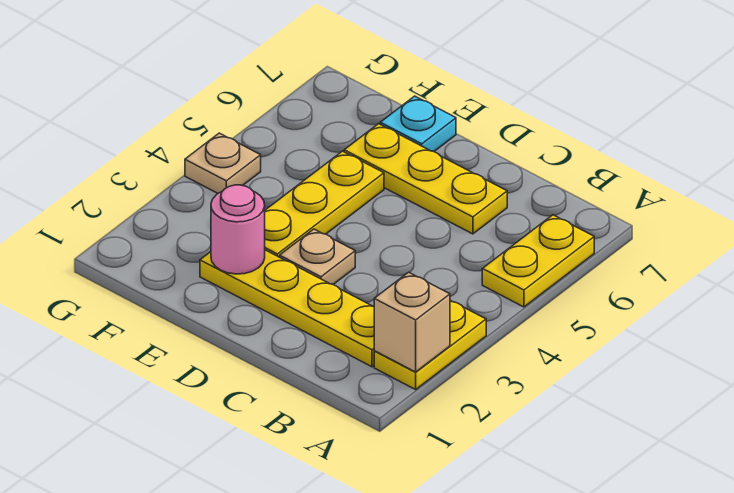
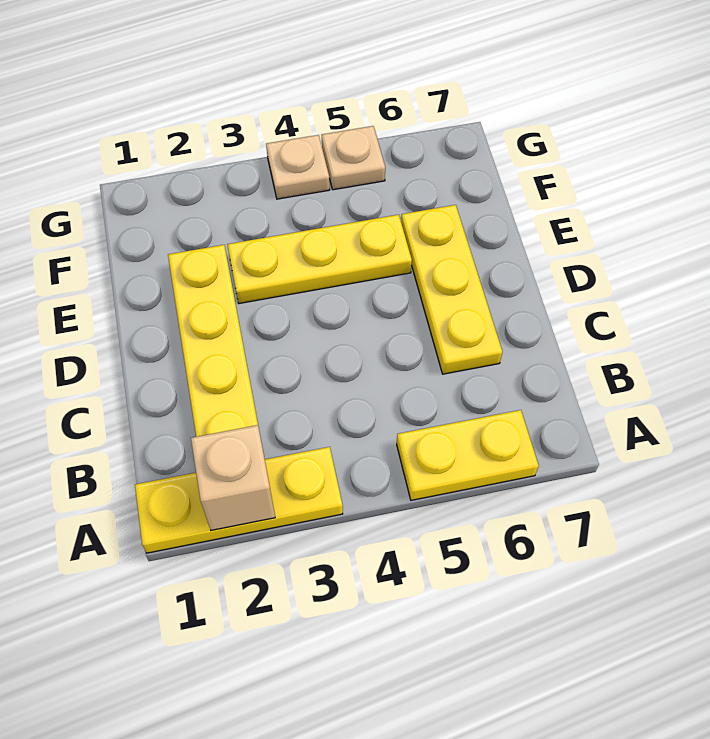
yellow 1x2 plate [374,300,486,389] -> yellow 1x3 plate [135,447,343,553]
tan 1x1 plate [280,229,355,284] -> tan 1x1 plate moved to [322,126,385,190]
pink 1x1 round brick [211,185,265,274] -> none
cyan 1x1 plate [380,96,456,152] -> none

